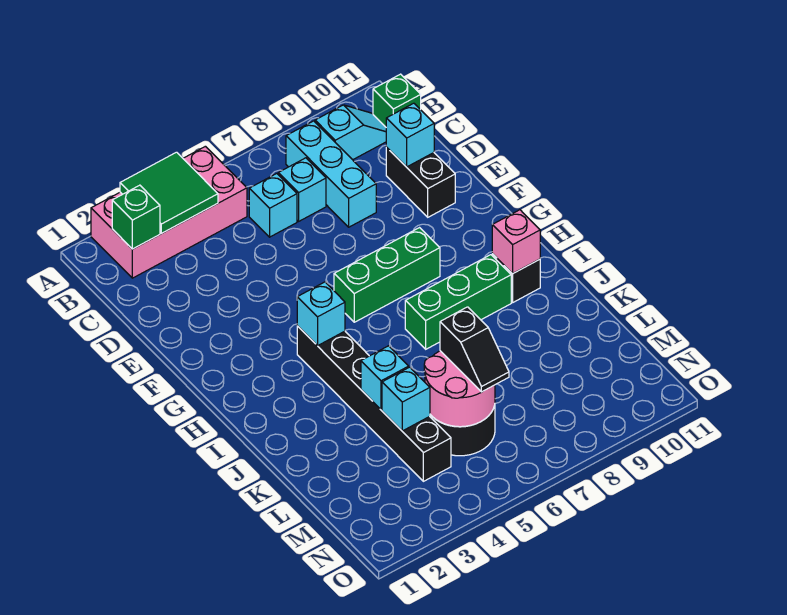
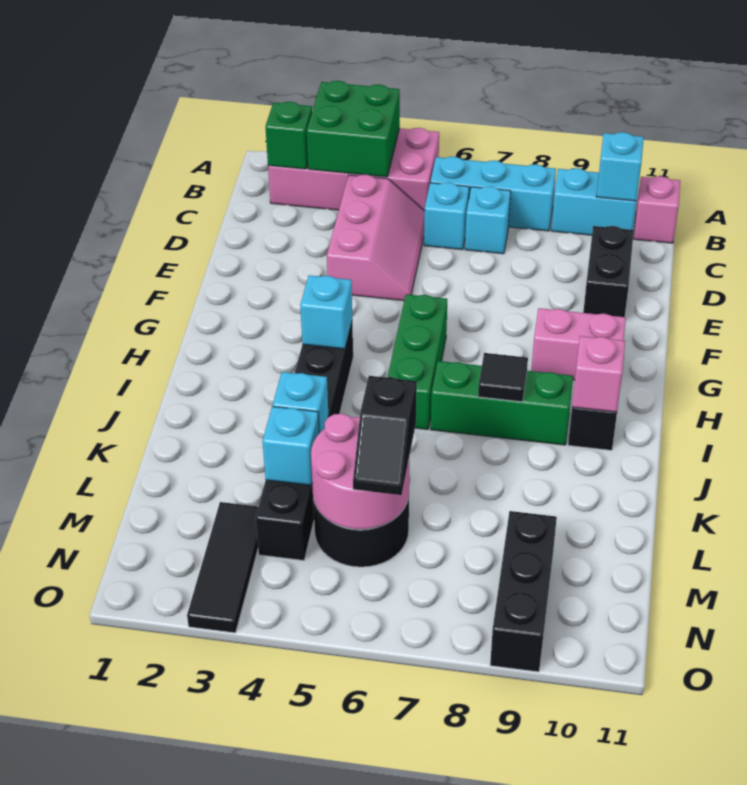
green 2x2 tile [120,152,218,234] -> green 2x2 brick [307,81,400,177]
cyan 1x3 brick [286,121,376,227] -> cyan 1x3 brick turned to [430,157,556,231]
cyan 1x2 slope [315,105,386,160] -> cyan 1x2 brick [551,168,636,235]
green 1x1 brick [373,74,421,127] -> pink 1x1 brick [634,176,680,243]
none -> pink 2x3 slope [327,174,425,301]
cyan 1x1 brick [386,103,434,167] -> cyan 1x1 brick moved to [597,132,644,201]
green 1x3 brick [334,228,440,322] -> green 1x3 brick turned to [388,294,447,430]
none -> pink 1x2 brick [531,308,626,380]
none -> black 1x1 tile [478,353,528,402]
none -> black 1x3 tile [187,502,258,633]
none -> black 1x3 brick [490,511,557,672]

